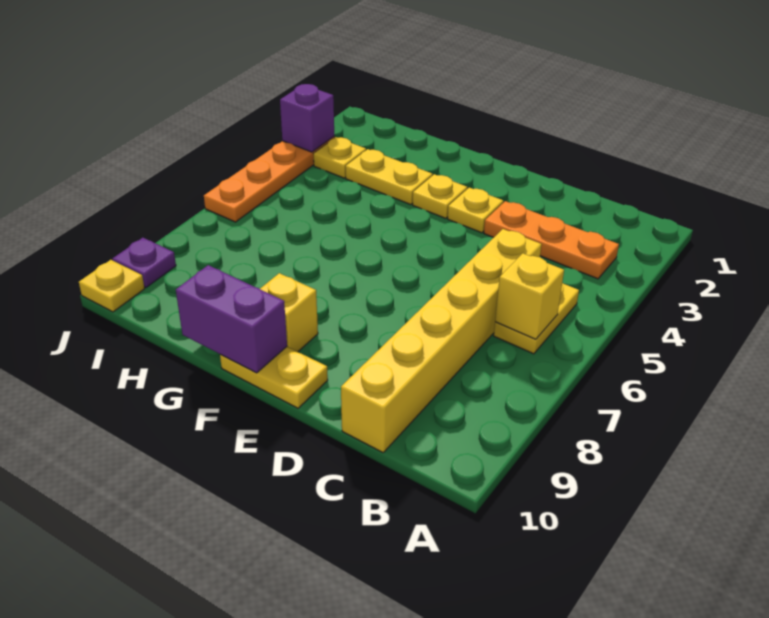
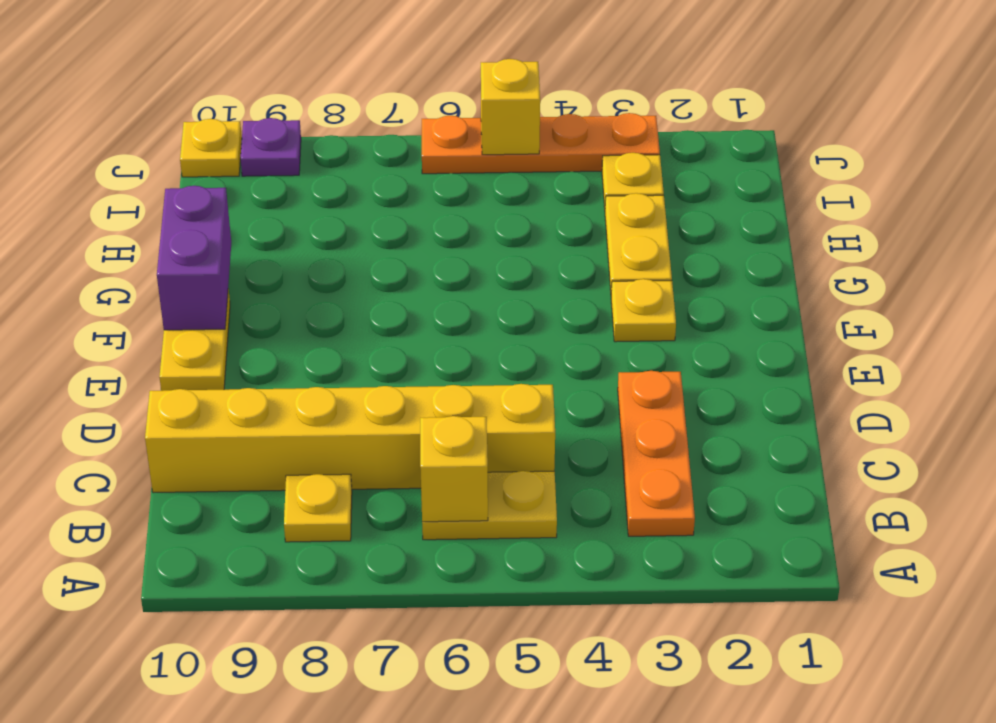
yellow 1x1 plate [448,188,503,233] -> yellow 1x1 plate moved to [284,474,352,542]
yellow 1x1 brick [260,273,318,352] -> yellow 1x1 brick moved to [481,59,540,155]
purple 1x1 brick [280,84,334,152] -> none

